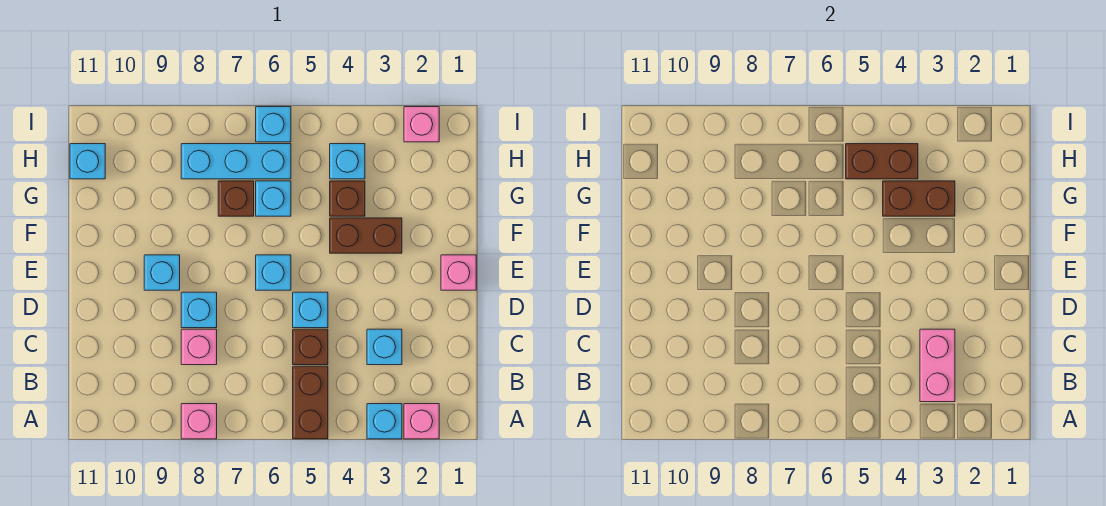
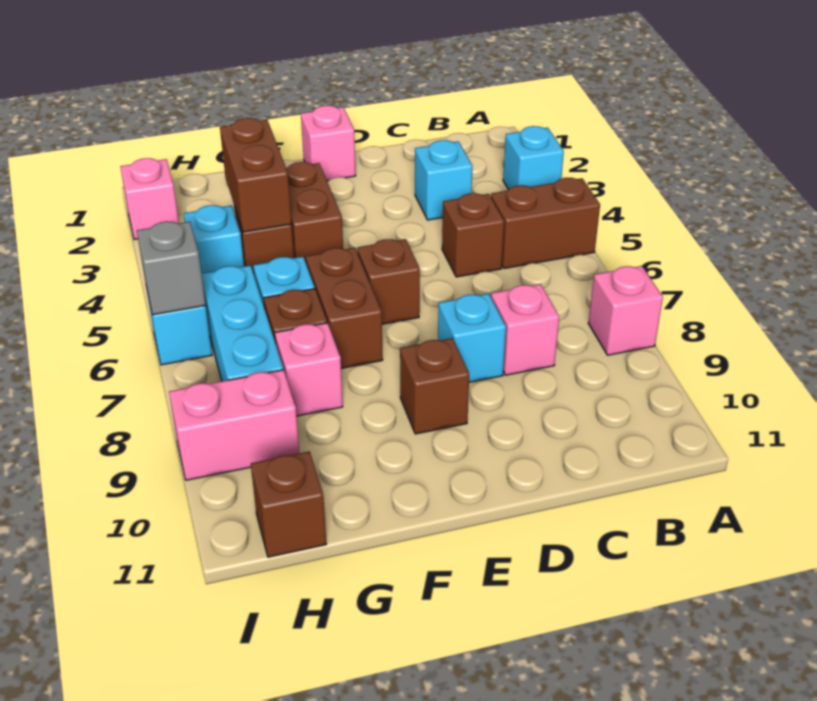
pink 1x1 brick [404,404,439,439] -> pink 1x1 brick moved to [275,323,343,416]
pink 1x2 brick [920,329,955,402] -> pink 1x2 brick moved to [169,370,299,480]
cyan 1x1 brick [293,292,328,328] -> none
cyan 1x1 brick [256,255,291,290] -> brown 1x1 brick [358,239,420,324]
cyan 1x1 brick [144,255,180,290] -> brown 1x1 brick [400,338,469,434]
brown 1x2 brick [846,144,918,179] -> brown 1x2 brick moved to [306,248,383,368]
cyan 1x1 brick [70,144,105,179] -> brown 1x1 brick [251,451,326,557]
none -> grey 1x1 brick [137,221,206,315]

